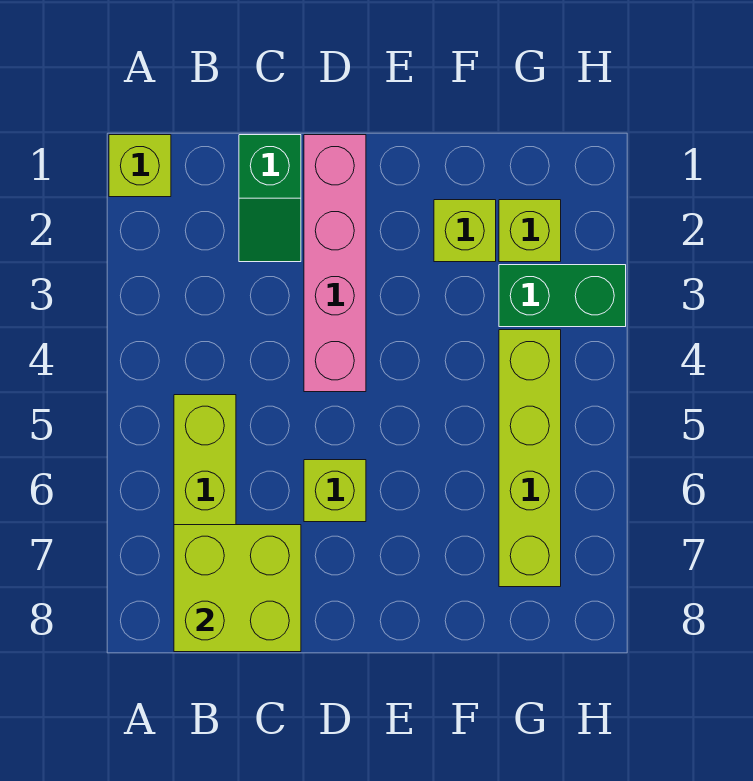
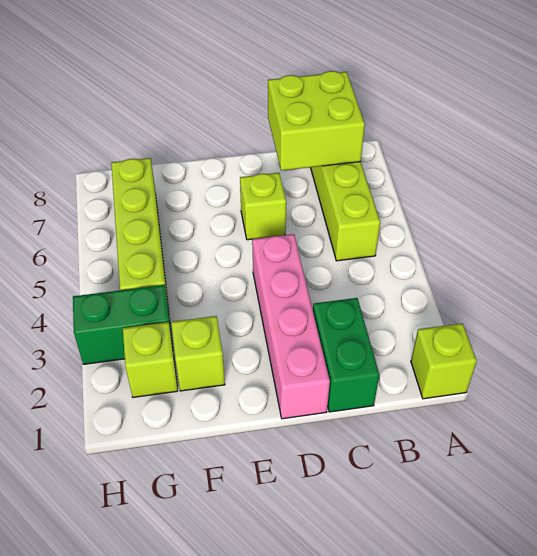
green 1x2 slope [239,135,301,262] -> green 1x2 brick [313,298,379,412]

